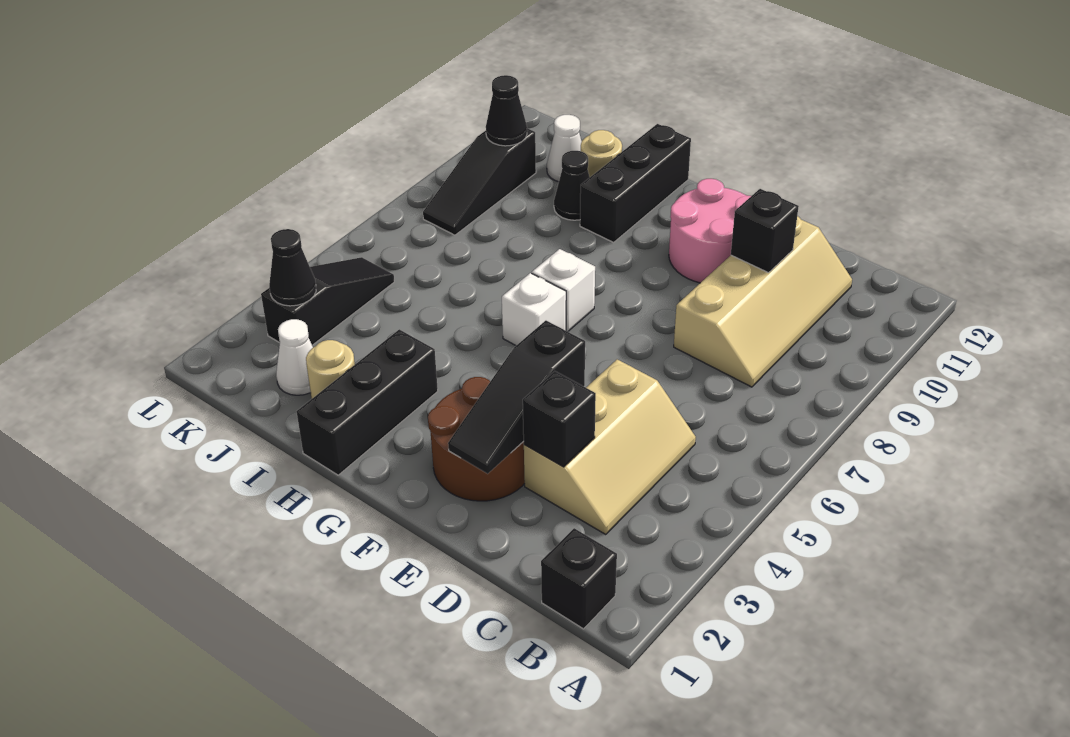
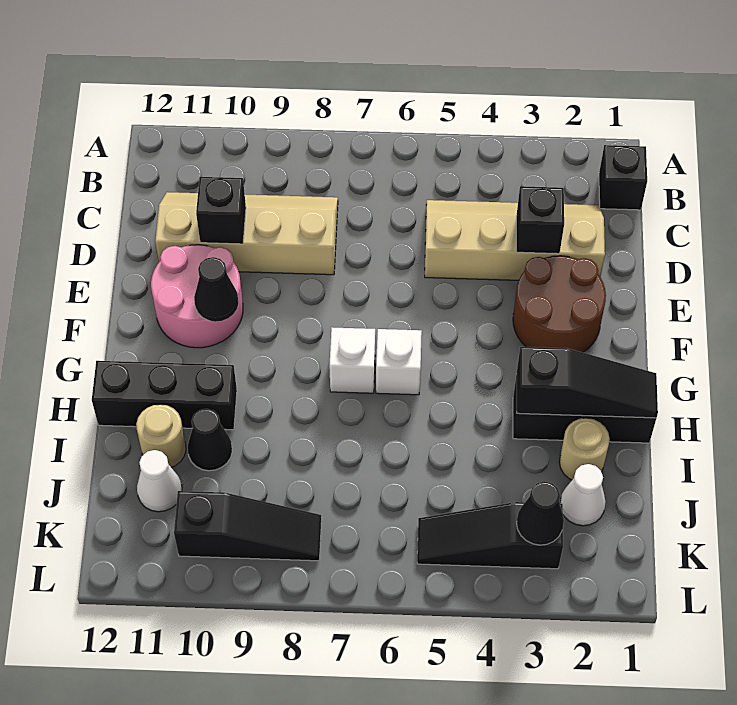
tan 2x3 slope [524,359,696,534] -> tan 2x4 slope [425,200,605,280]
black 1x3 slope [448,321,585,474] -> black 1x3 slope moved to [517,347,658,418]
black 1x1 cone [486,75,527,146] -> black 1x1 cone moved to [194,257,238,322]

